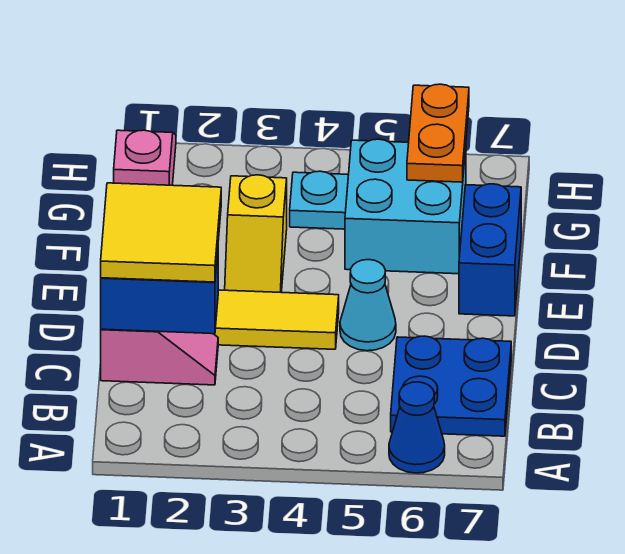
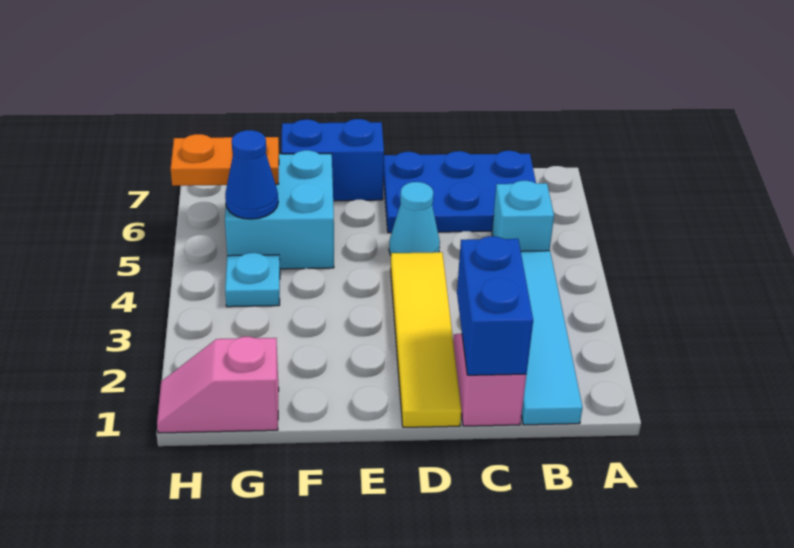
blue 1x1 cone [389,382,445,473] -> blue 1x1 cone moved to [225,130,278,219]
none -> cyan 1x4 tile [521,251,583,425]
none -> cyan 1x1 brick [492,181,554,251]
blue 2x2 plate [391,336,511,436] -> blue 2x3 plate [383,151,536,233]
yellow 2x2 tile [101,183,221,282] -> none
yellow 1x2 slope [225,175,287,292] -> none

